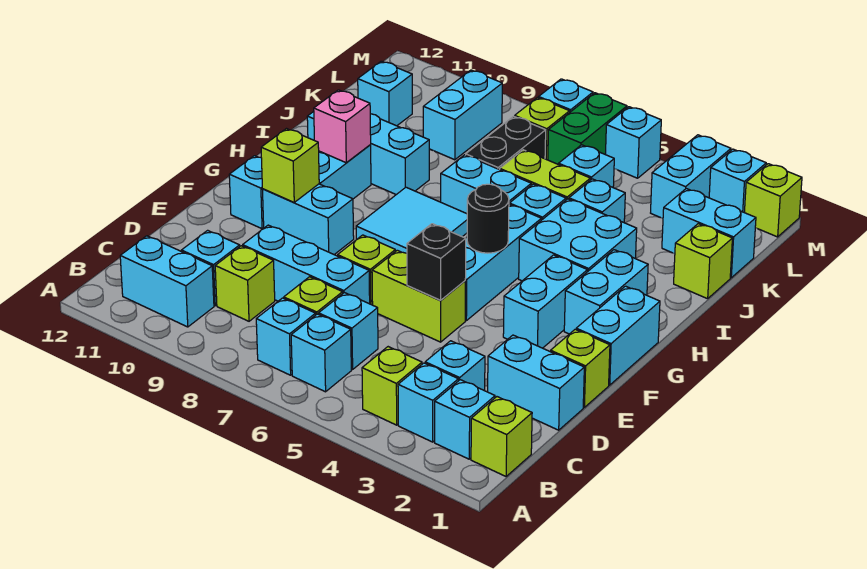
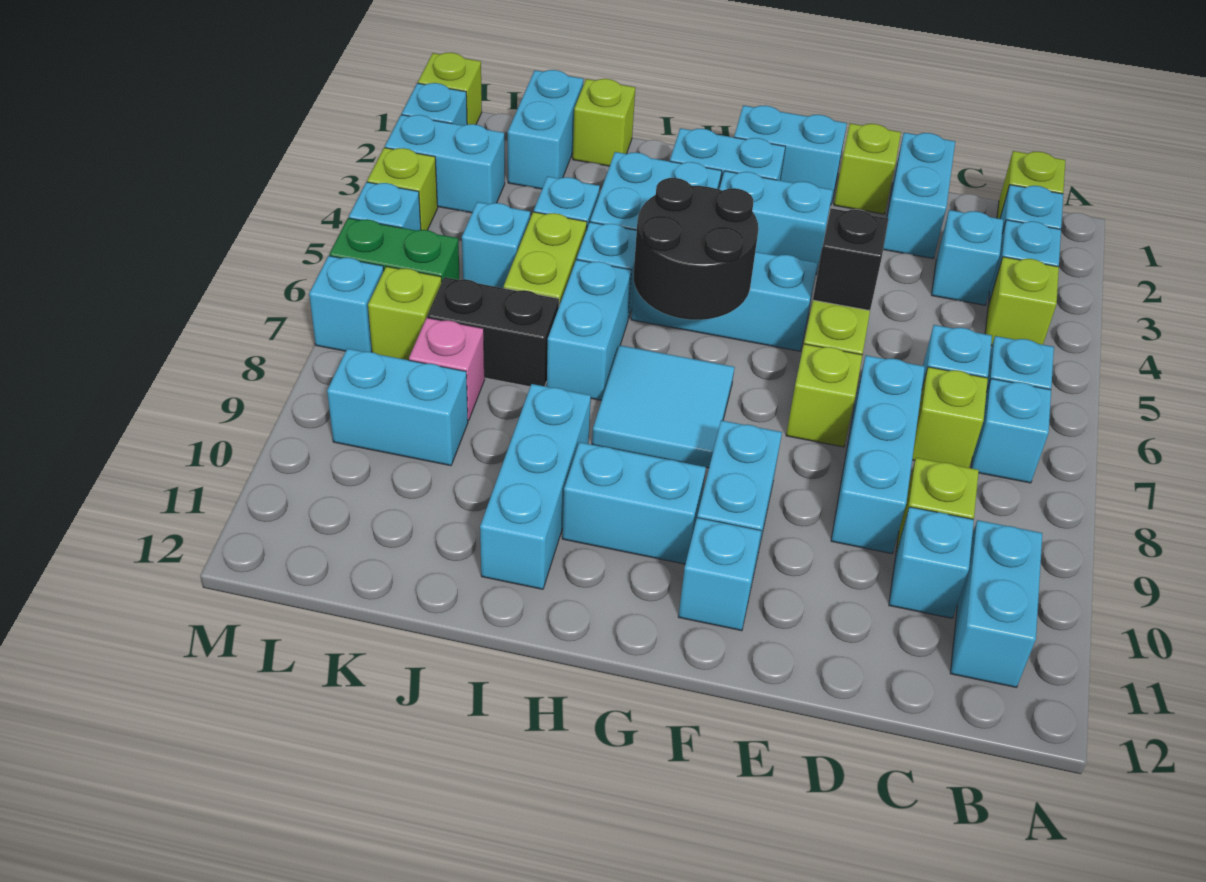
lime 1x1 brick [261,129,319,202] -> lime 1x1 brick moved to [367,148,438,230]
black 1x1 round brick [467,184,509,253] -> black 2x2 round brick [634,178,759,320]
pink 1x1 brick [314,90,371,163] -> pink 1x1 brick moved to [409,318,485,421]
cyan 1x1 brick [358,61,412,126] -> none

